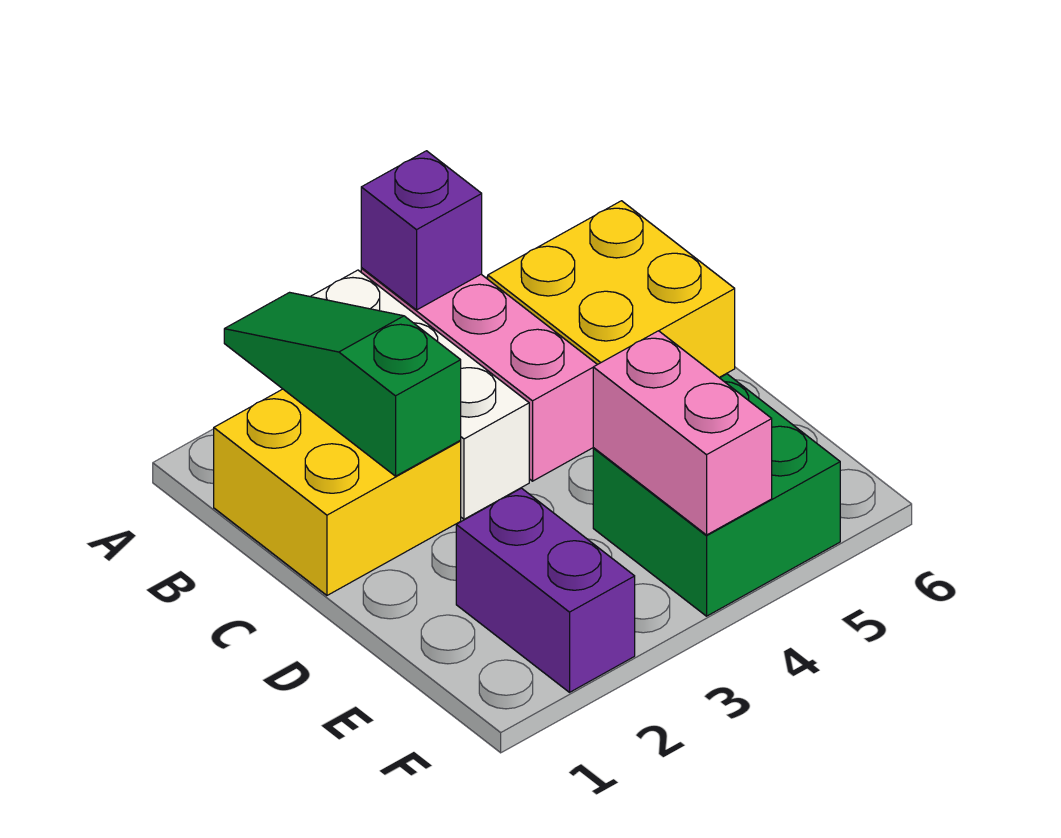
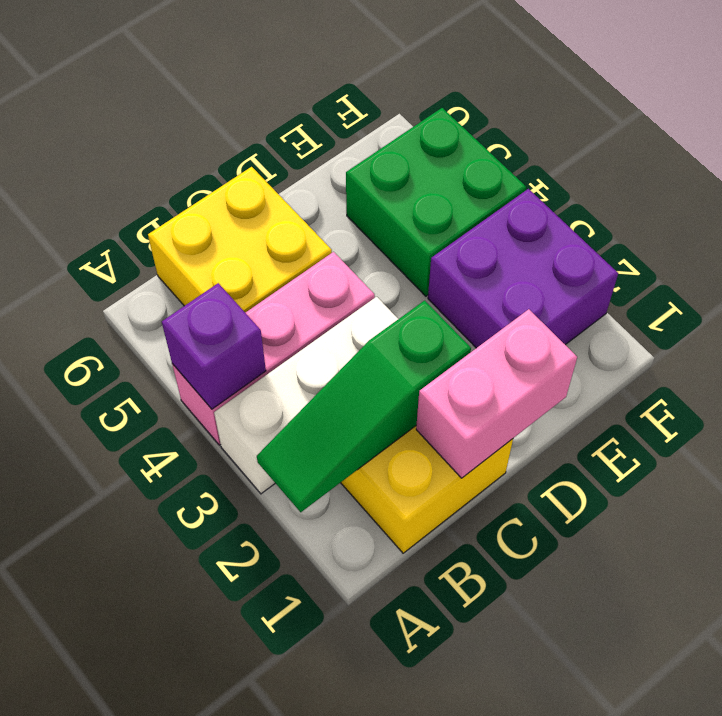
purple 1x2 brick [456,488,635,692] -> purple 2x2 brick [428,189,618,348]
pink 1x2 brick [593,331,772,535] -> pink 1x2 brick moved to [416,309,577,478]

